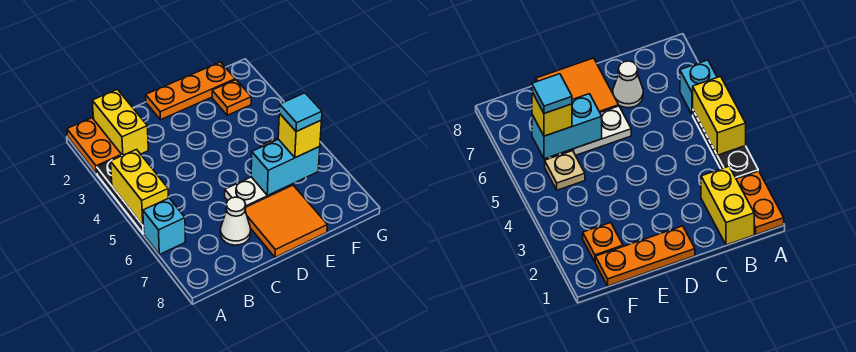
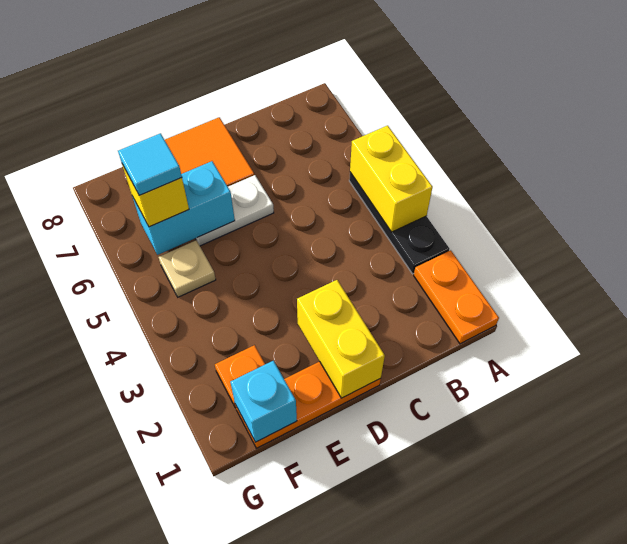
cyan 1x1 brick [143,198,185,255] -> cyan 1x1 brick moved to [230,361,297,442]
yellow 1x2 brick [92,89,148,156] -> yellow 1x2 brick moved to [297,280,385,398]
white 1x1 cone [220,197,251,245] -> none

